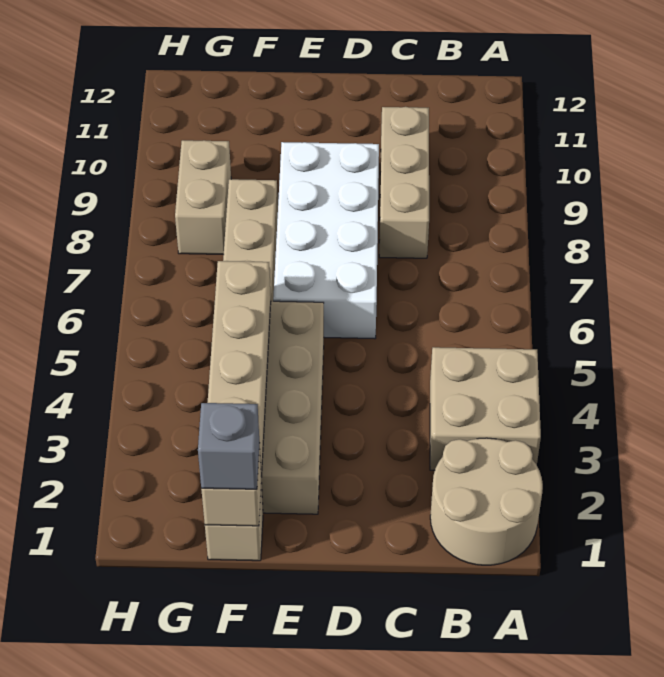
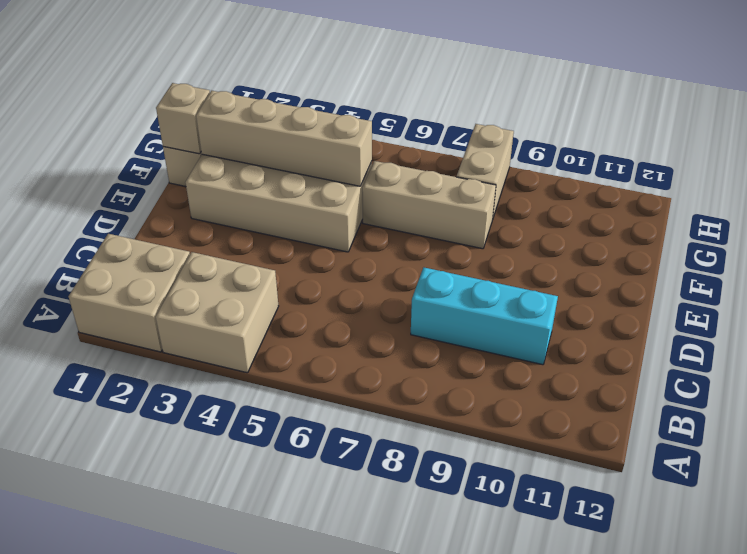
tan 2x2 round brick [430,438,543,565] -> tan 2x2 brick [69,234,190,352]
tan 1x3 brick [379,107,429,258] -> cyan 1x3 brick [411,267,558,365]
white 2x4 brick [273,142,379,339] -> none
grey 1x1 brick [198,403,260,489] -> none
tan 1x2 brick [175,140,231,254] -> tan 1x2 brick turned to [457,124,514,220]

